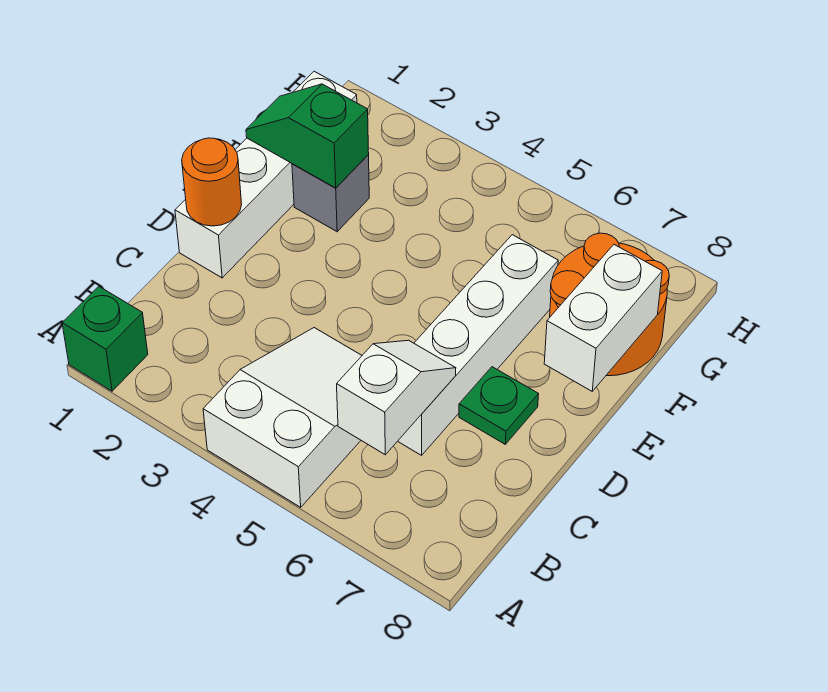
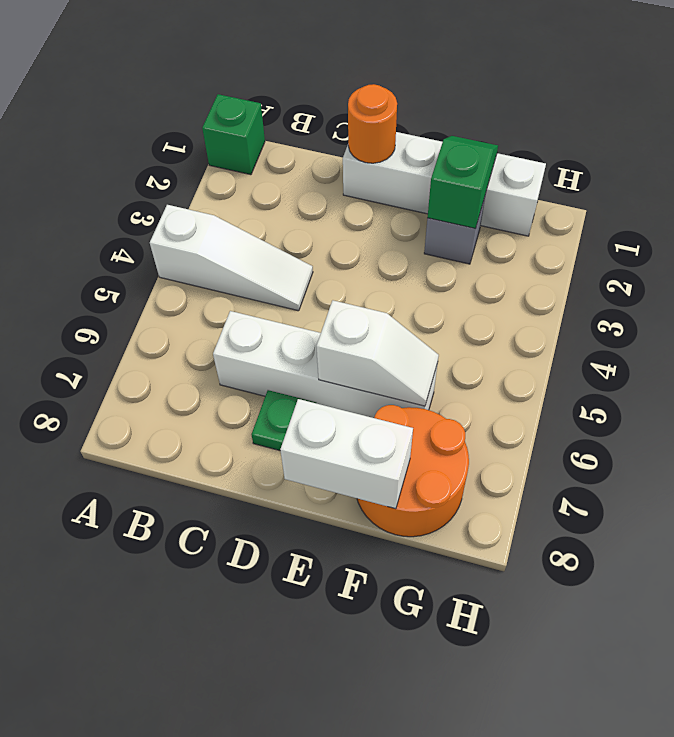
white 2x3 slope [203,328,362,507] -> white 1x3 slope [150,205,313,311]
white 1x2 slope [337,340,456,455] -> white 1x2 slope moved to [316,300,439,406]

